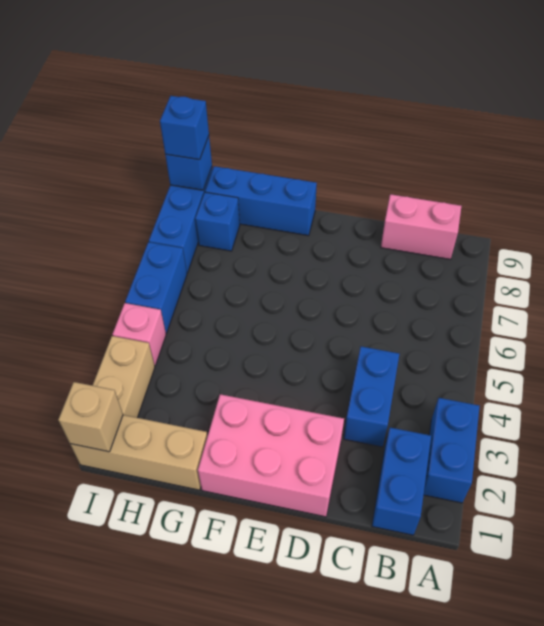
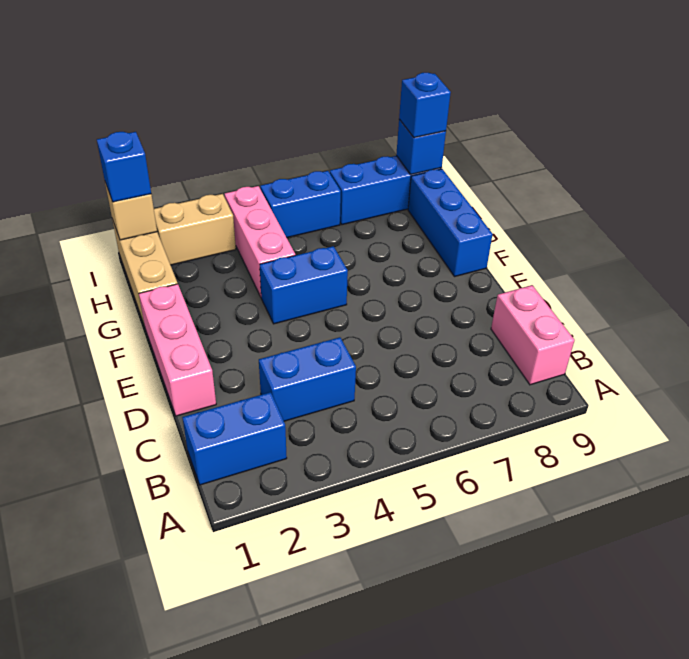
blue 1x2 brick [424,398,480,503] -> blue 1x2 brick moved to [260,246,348,324]
pink 2x3 brick [198,394,344,517] -> pink 1x3 brick [139,284,216,416]
blue 1x1 brick [195,192,240,251] -> blue 1x1 brick moved to [97,132,151,202]
pink 1x1 brick [113,303,166,365] -> pink 1x3 brick [225,186,295,297]

